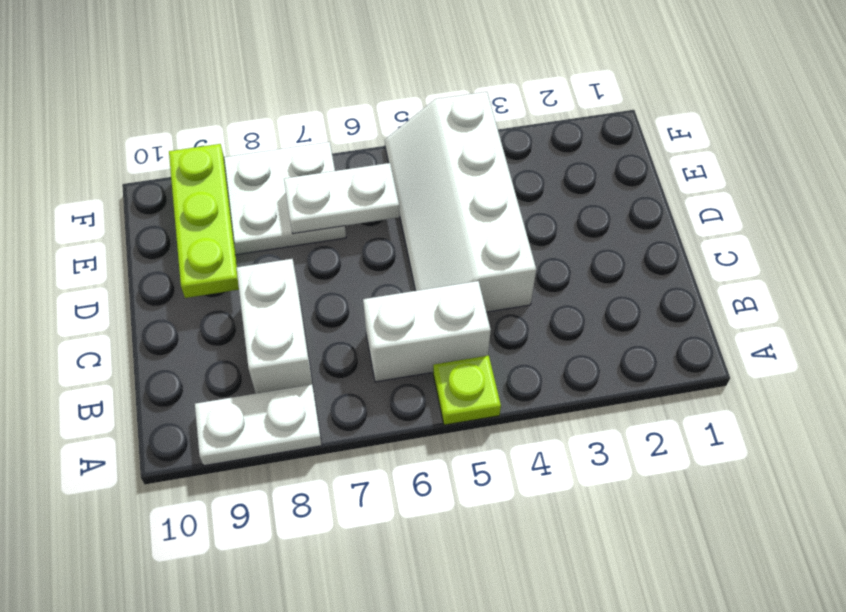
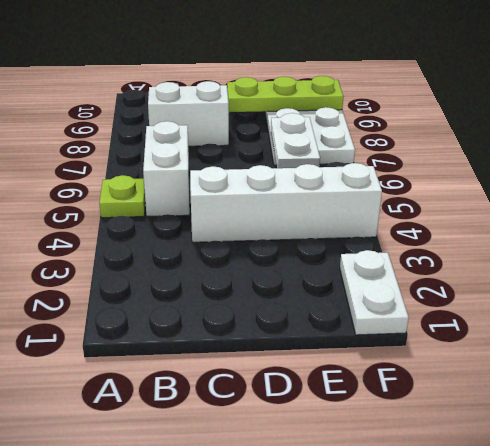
white 1x2 plate [195,384,322,466] -> white 1x2 plate moved to [340,250,409,335]

